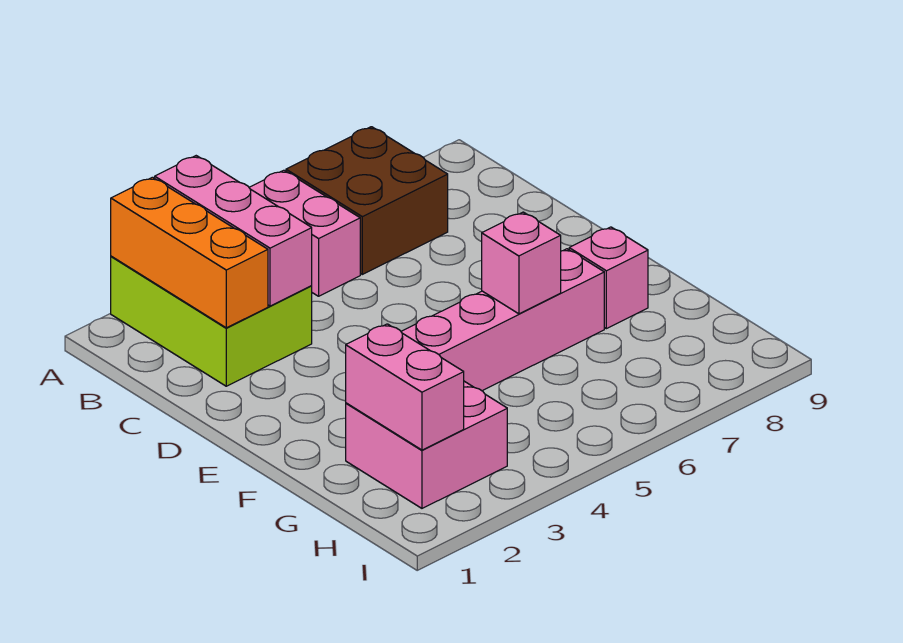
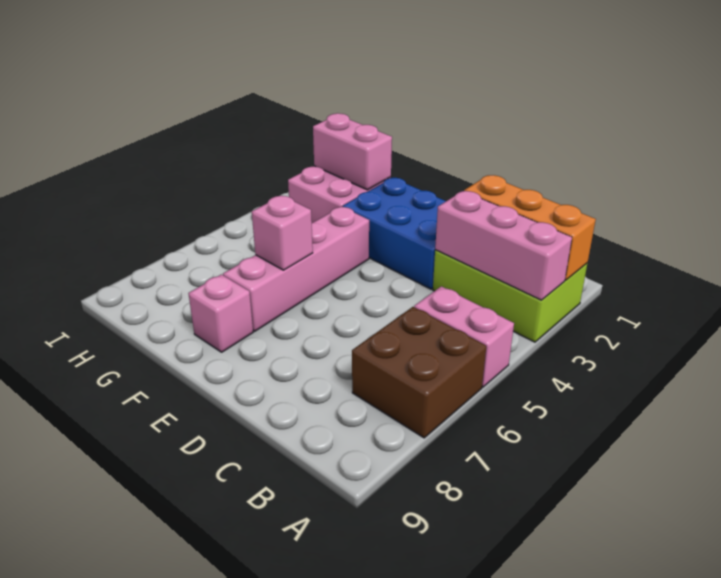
none -> blue 2x3 brick [343,178,446,289]

